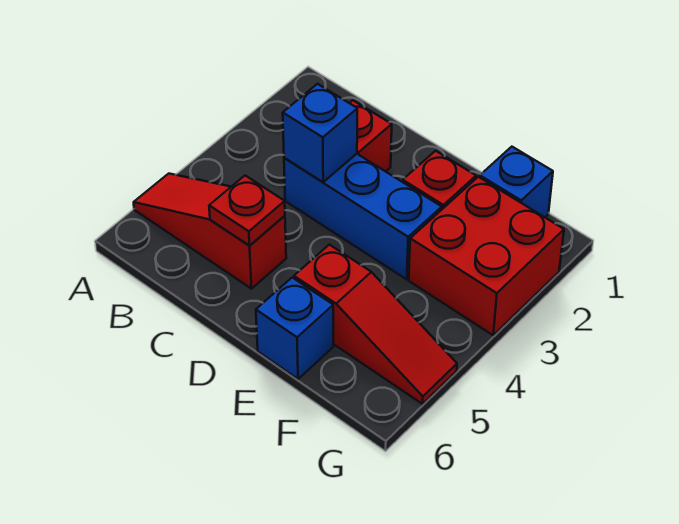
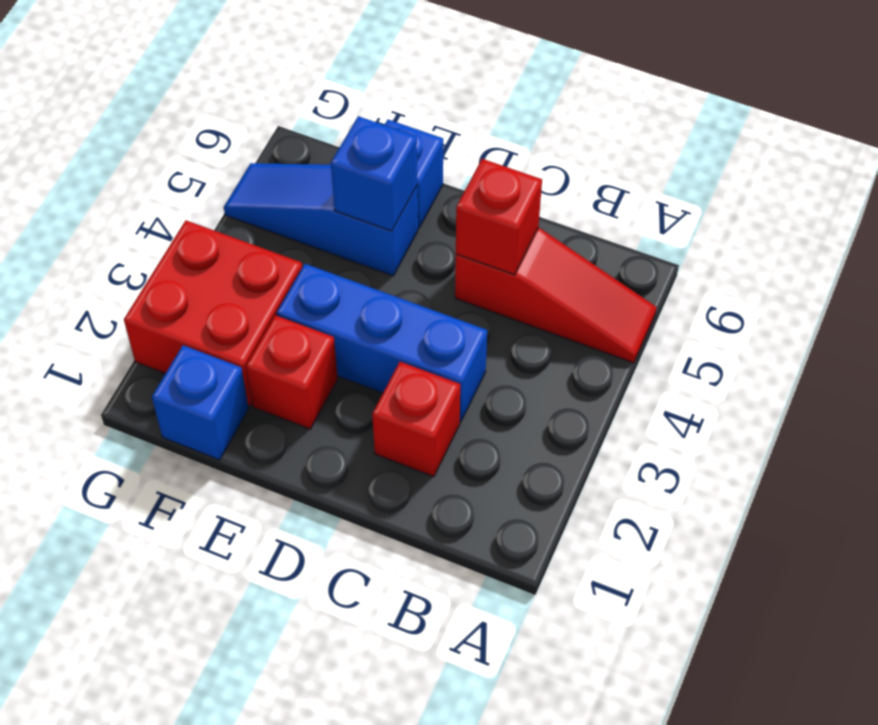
blue 1x1 brick [283,84,357,182] -> blue 1x1 brick moved to [331,116,417,231]
red 1x1 plate [209,176,285,246] -> red 1x1 brick [456,159,542,275]
red 1x3 slope [294,245,457,404] -> blue 1x3 slope [224,163,418,276]

